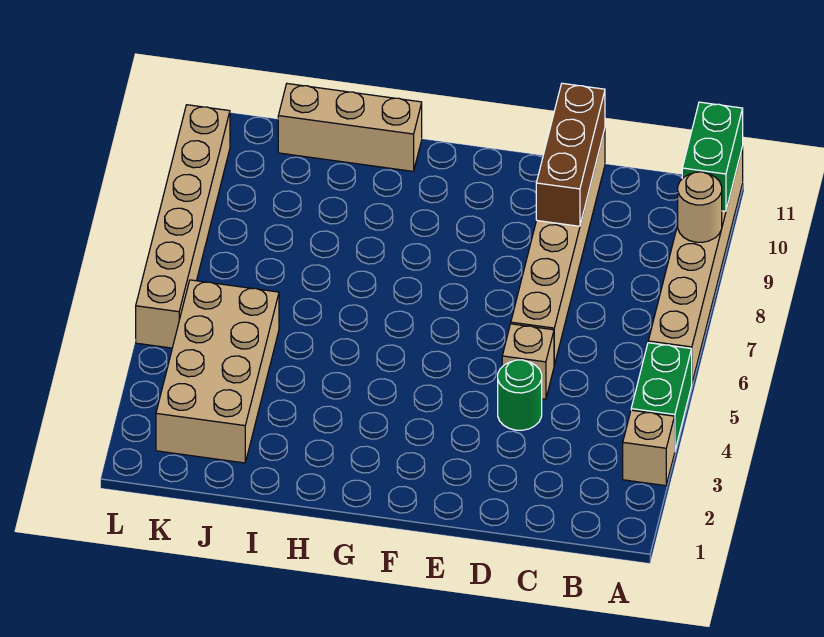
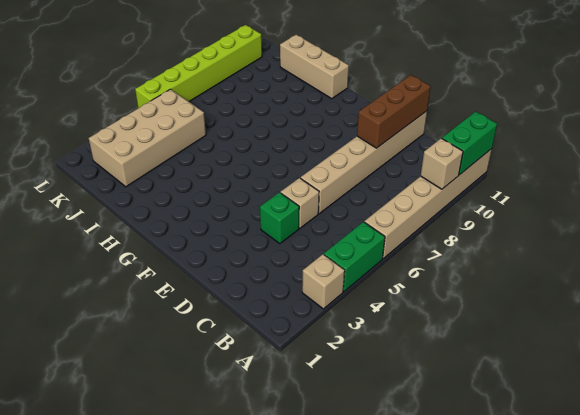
tan 1x1 round brick [678,172,722,242] -> tan 1x1 brick [421,138,463,189]
green 1x1 round brick [498,360,542,430] -> green 1x1 brick [260,192,299,244]
tan 1x6 brick [136,105,230,348] -> lime 1x6 brick [135,25,262,108]

